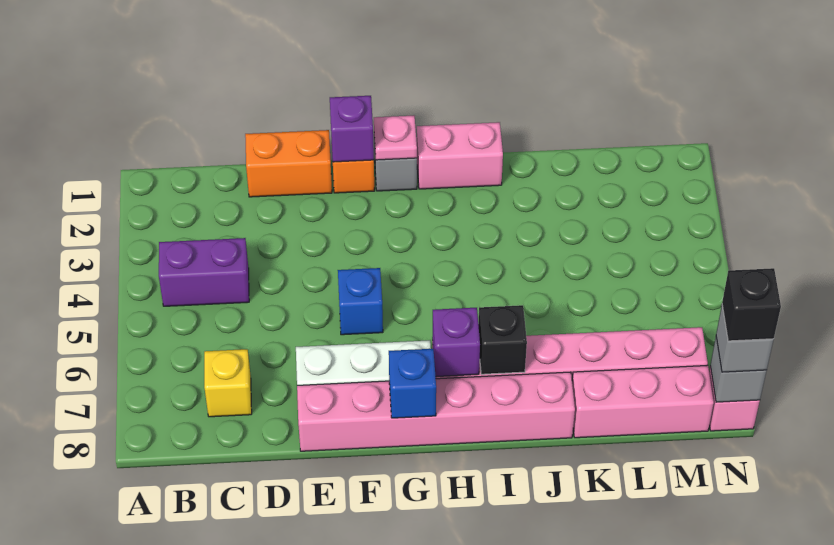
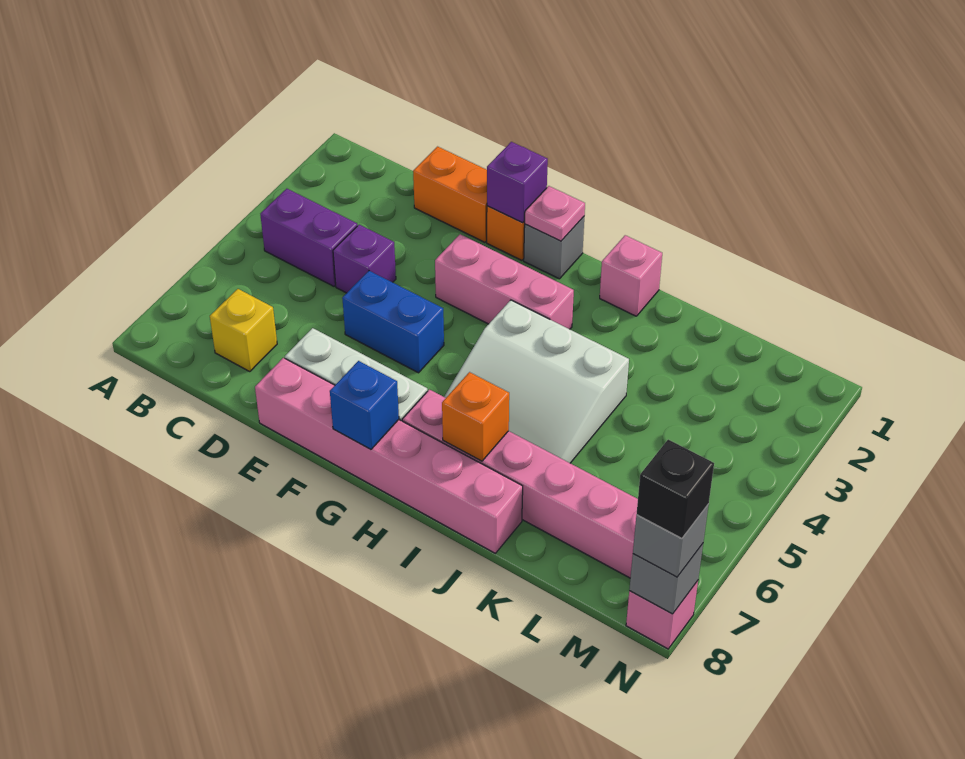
blue 1x1 brick [338,268,383,335] -> blue 1x2 brick [342,271,444,373]
pink 1x2 brick [417,122,503,189] -> pink 1x1 brick [600,235,662,316]
none -> white 3x3 slope [444,300,629,463]
purple 1x1 brick [432,308,480,377] -> purple 1x1 brick moved to [333,225,396,293]
black 1x1 brick [478,305,527,374] -> orange 1x1 brick [442,372,509,461]
pink 1x3 brick [572,365,714,438] -> pink 1x3 brick moved to [435,234,574,329]

